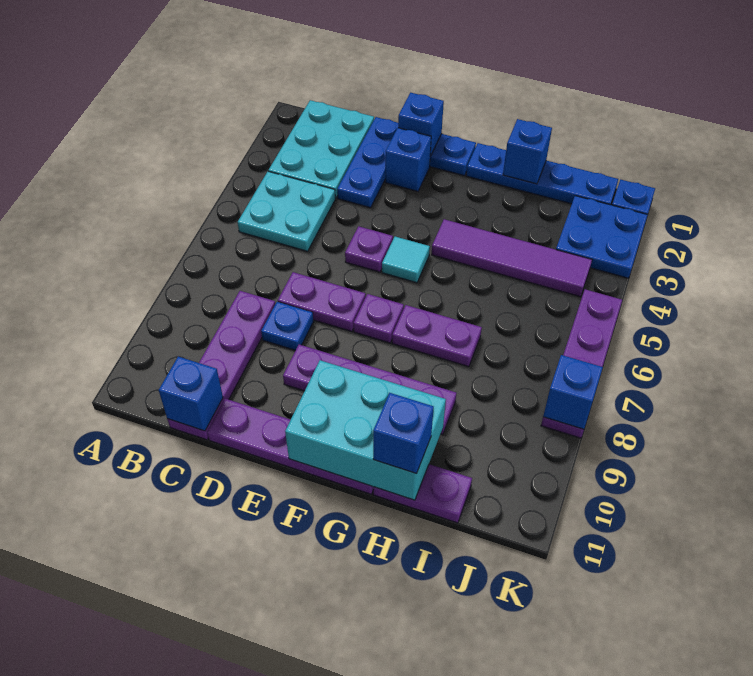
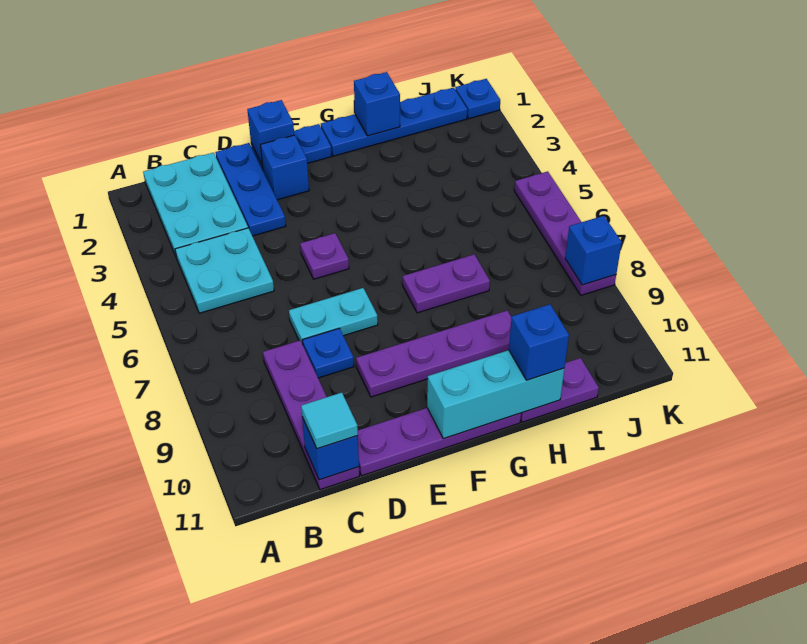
purple 1x2 plate [278,272,366,332] -> cyan 1x2 plate [289,288,378,344]
cyan 1x1 tile [382,237,430,283] -> cyan 1x1 tile moved to [301,393,358,449]
purple 1x1 plate [354,294,404,343] -> none
cyan 2x3 brick [285,360,446,500] -> cyan 1x3 brick [427,350,564,439]
purple 1x4 tile [432,219,592,297] -> none
blue 2x2 plate [556,196,648,278] -> none

